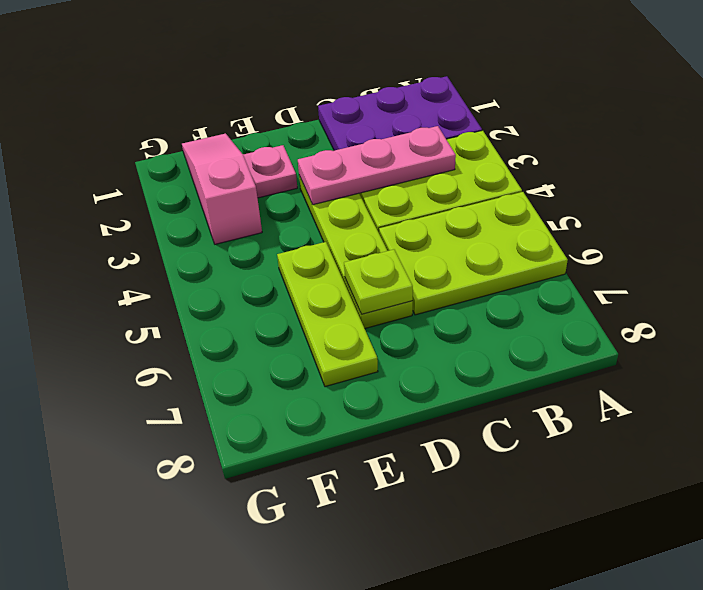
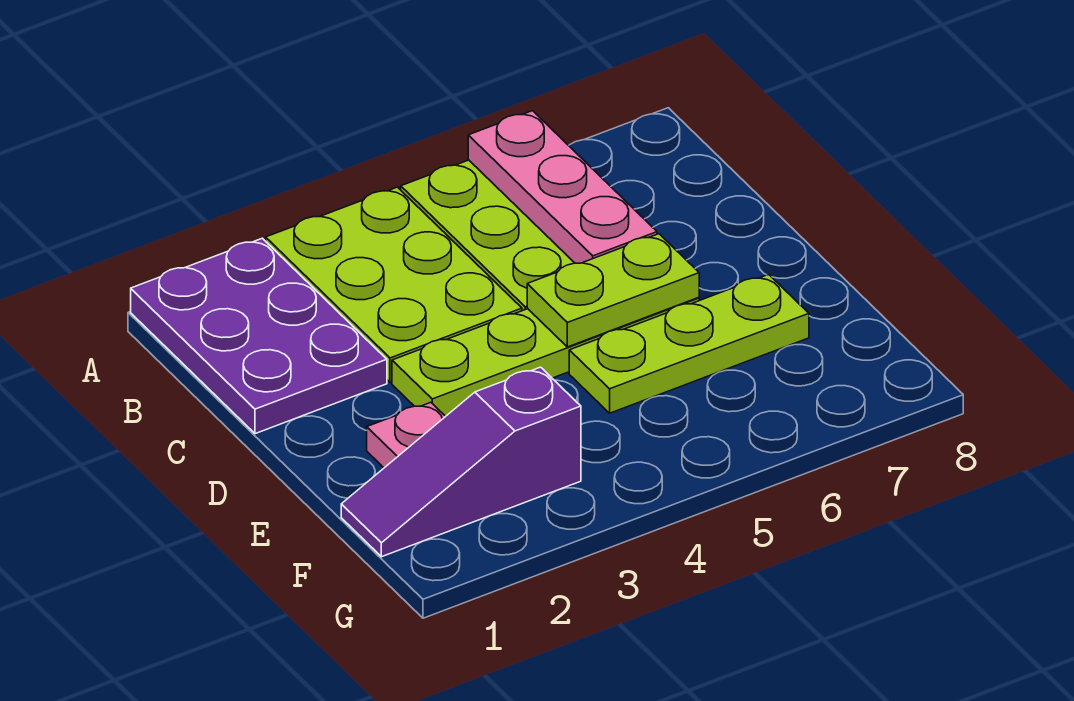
pink 1x3 plate [298,126,456,205] -> pink 1x3 plate moved to [468,111,657,263]
lime 1x1 plate [344,249,413,314] -> lime 1x2 plate [527,234,699,347]
pink 1x3 slope [182,133,262,244] -> purple 1x3 slope [341,367,581,557]

